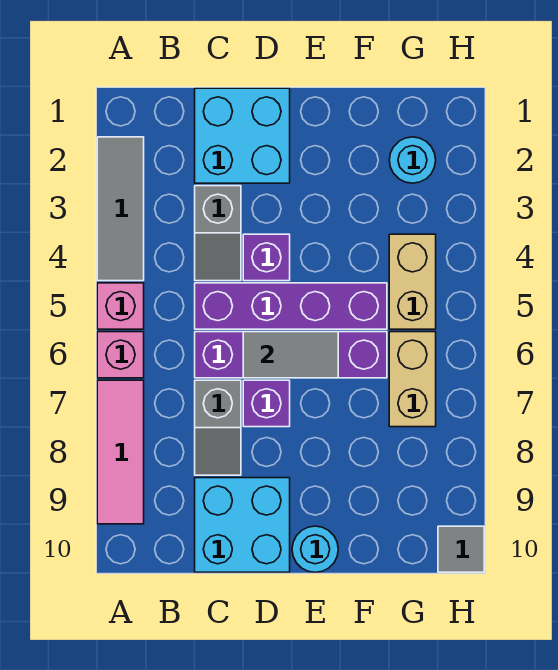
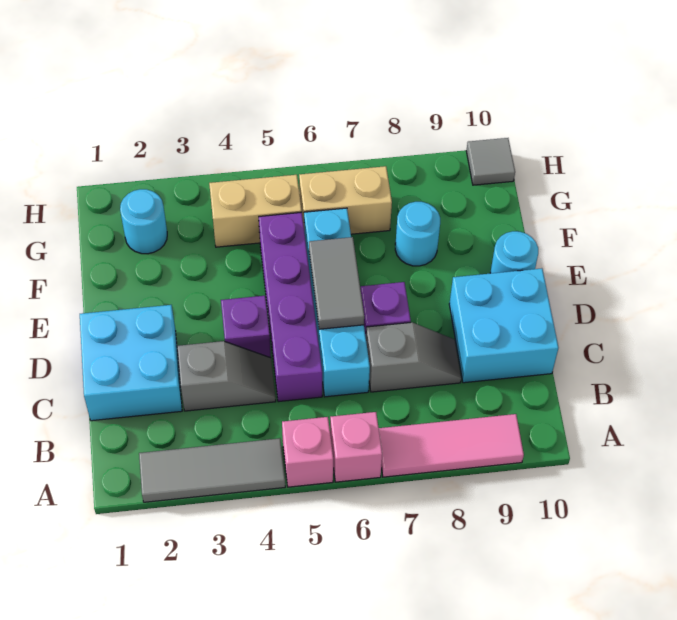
purple 1x4 brick [195,332,387,378] -> cyan 1x4 brick [304,208,370,397]
none -> cyan 1x1 round brick [395,202,440,266]

